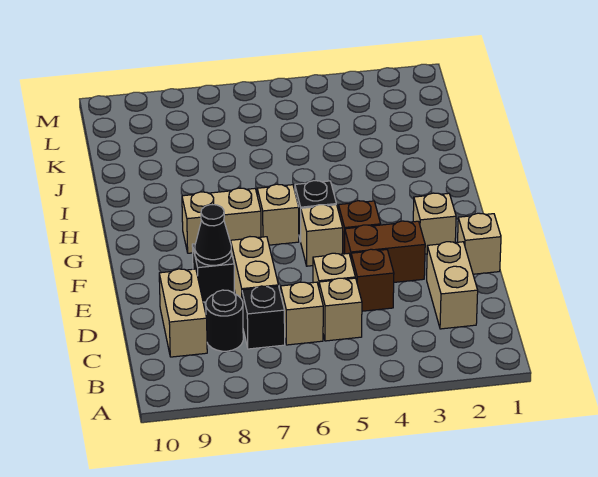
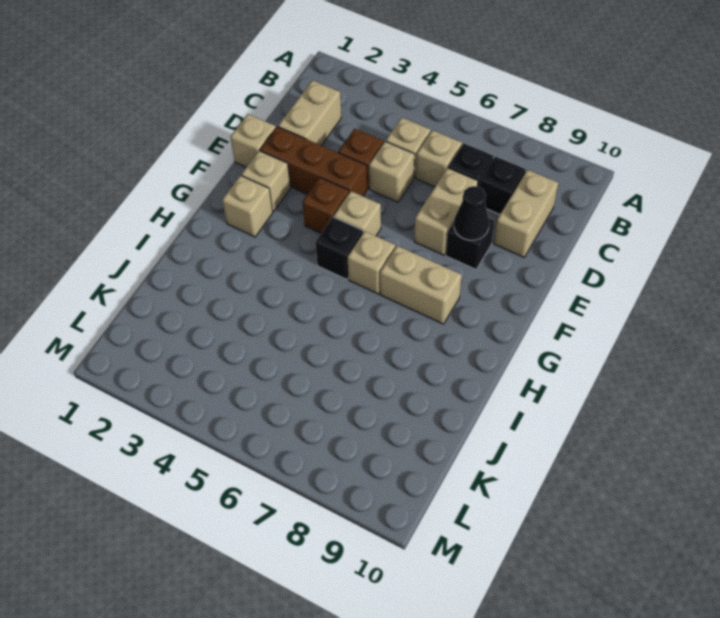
black 1x1 round brick [206,290,243,351] -> black 1x1 brick [480,156,526,215]
brown 1x2 brick [345,221,425,282] -> brown 1x3 brick [260,127,367,196]
none -> tan 1x1 brick [222,176,273,237]

